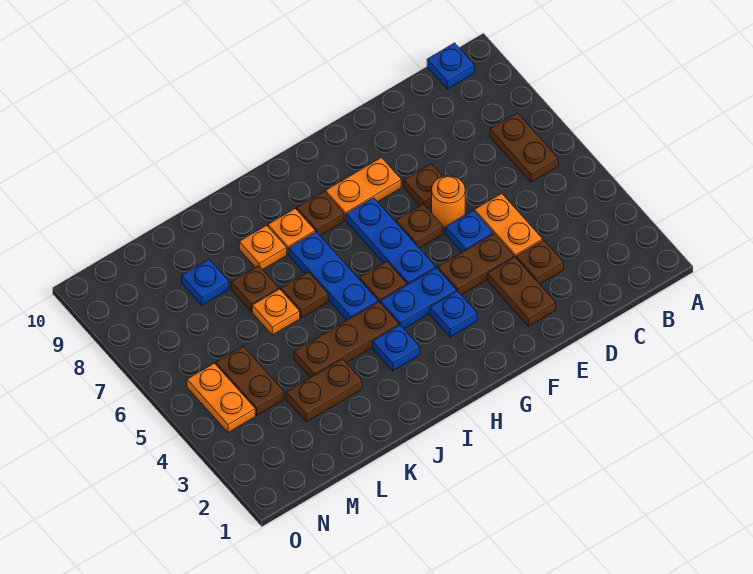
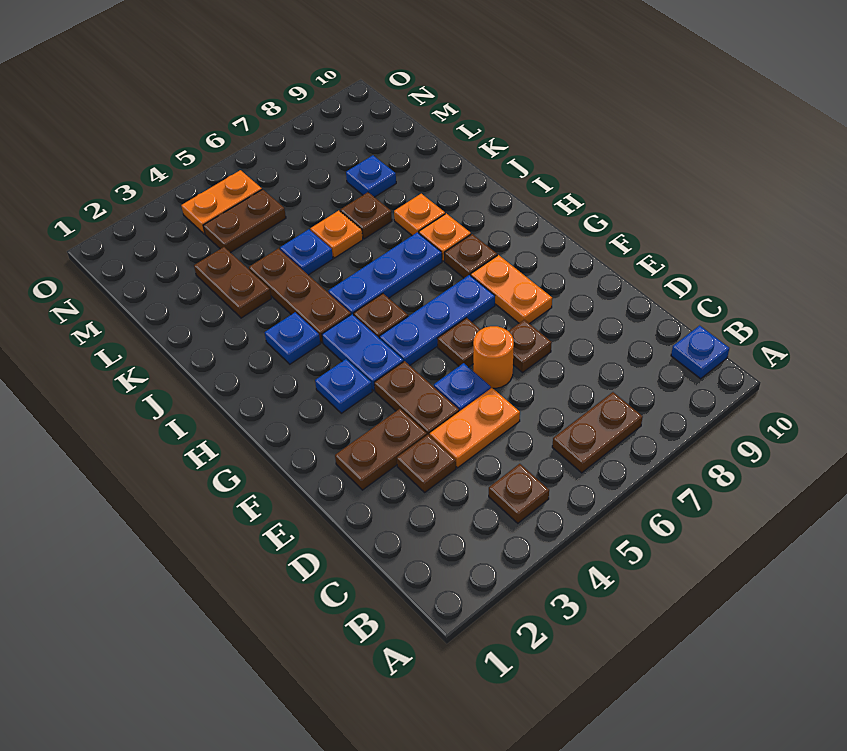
brown 1x1 plate [281,272,328,318] -> brown 1x1 plate moved to [489,464,549,523]
none -> blue 1x1 plate [280,229,333,275]

